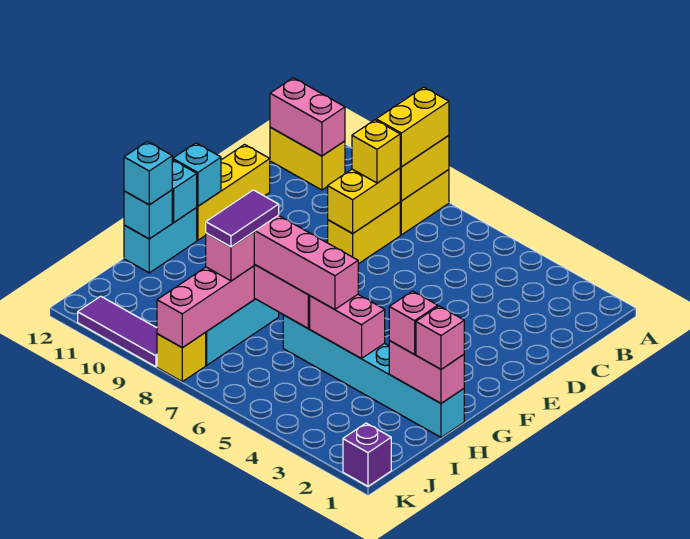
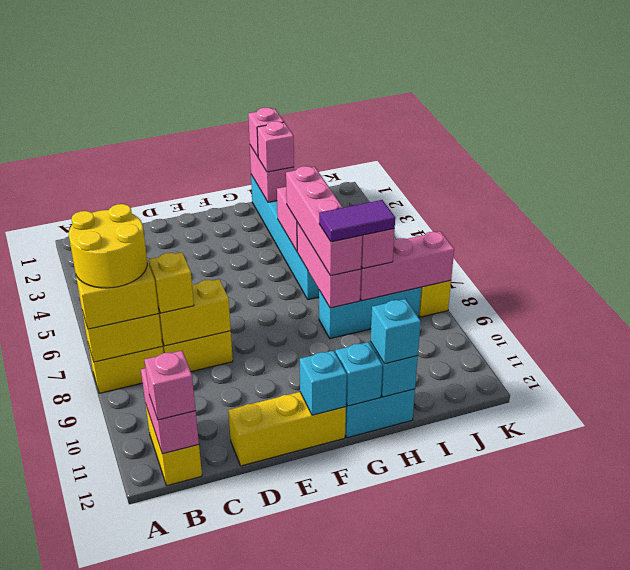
none -> yellow 2x2 round brick [69,204,147,288]
none -> pink 1x1 brick [144,351,196,420]
purple 1x1 brick [343,423,391,486] -> none
purple 1x3 tile [78,296,157,367] -> none

